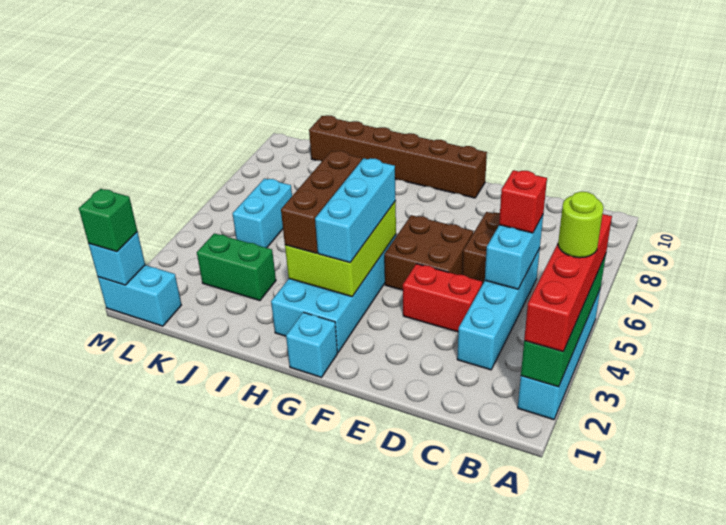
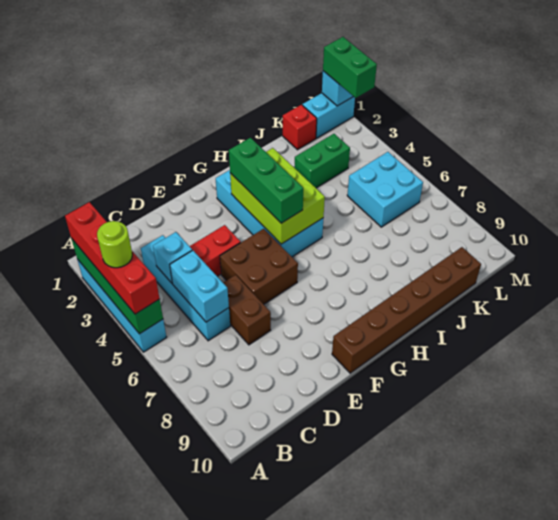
red 1x1 brick [499,170,547,233] -> red 1x1 brick moved to [283,105,317,150]
cyan 1x1 brick [286,312,338,377] -> cyan 1x1 brick moved to [153,232,192,283]
cyan 1x3 brick [315,158,396,263] -> green 1x3 brick [229,138,303,223]
brown 1x3 brick [281,151,362,253] -> none
cyan 1x2 brick [233,179,292,248] -> cyan 2x2 brick [347,152,423,227]
green 1x1 brick [79,189,137,252] -> green 1x2 brick [323,37,377,98]

